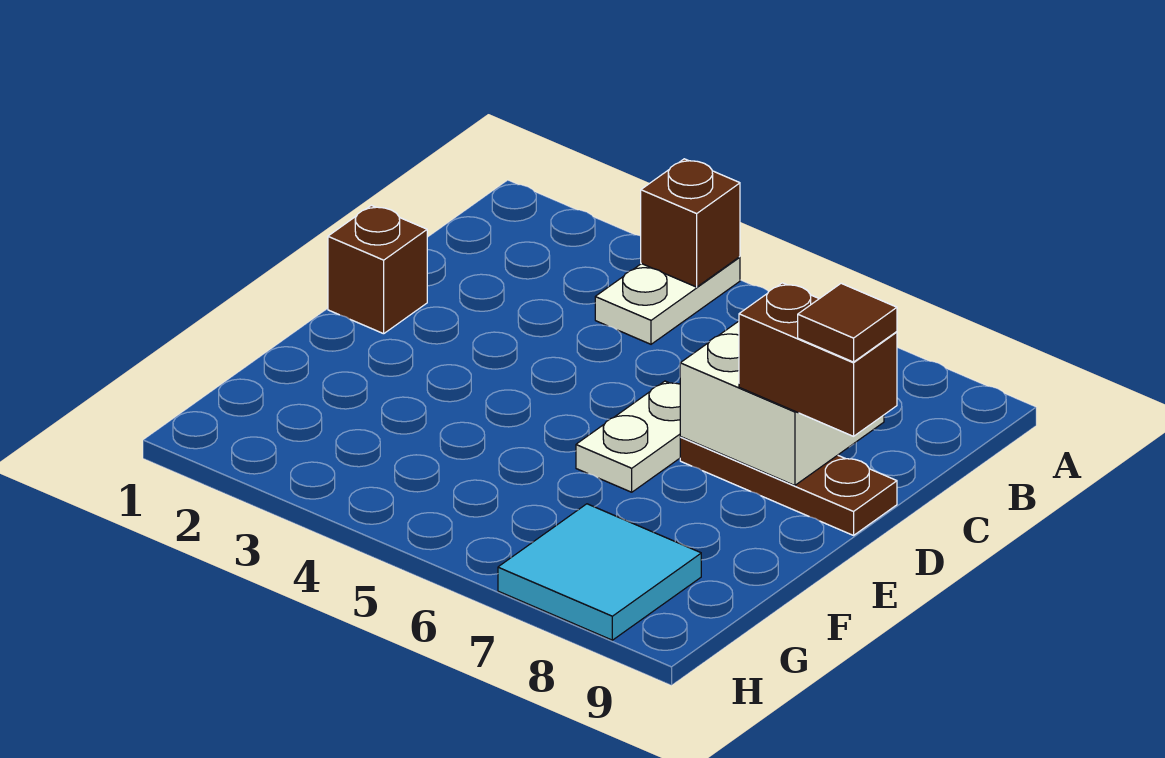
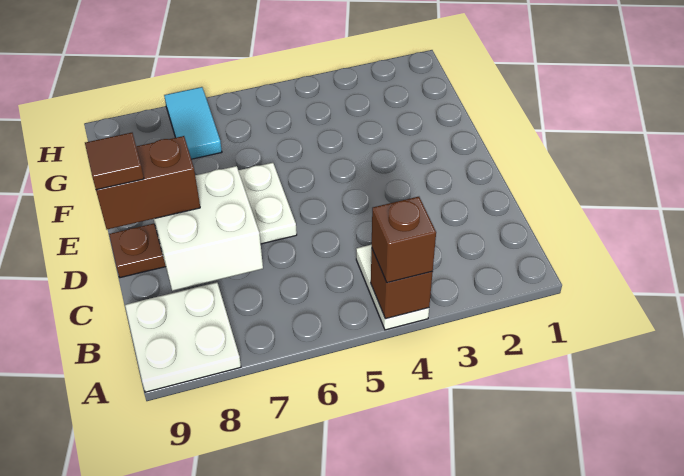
none -> white 2x2 plate [125,282,241,392]
brown 1x1 brick [328,205,427,334] -> brown 1x1 brick moved to [372,197,436,283]
cyan 2x2 tile [498,504,701,640] -> cyan 1x2 tile [164,87,222,159]

